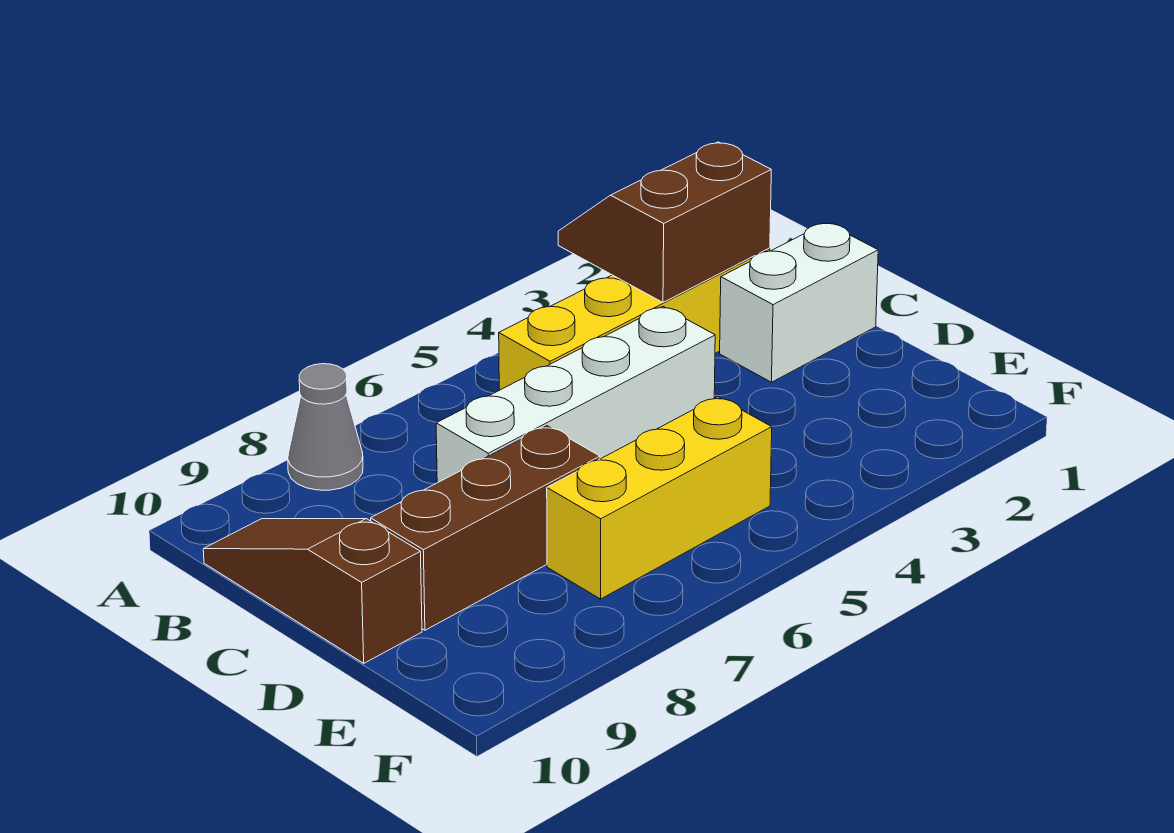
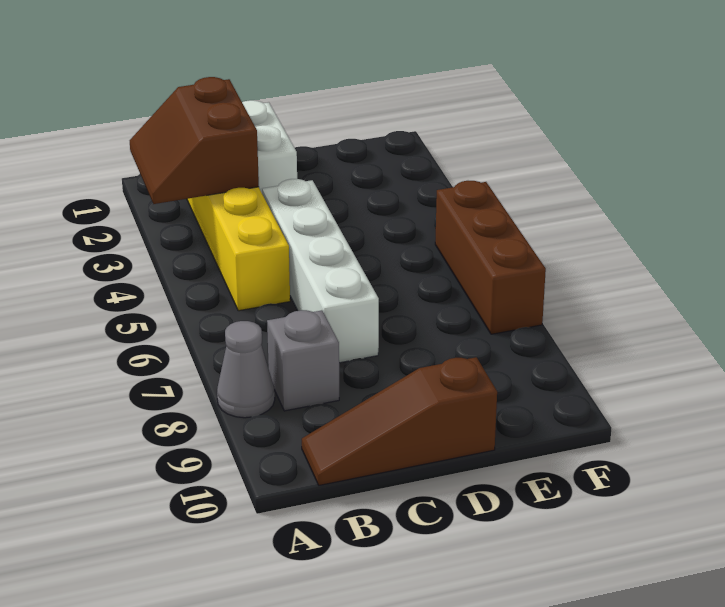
none -> grey 1x1 brick [267,310,339,411]
brown 1x3 brick [371,426,600,630] -> brown 1x3 brick moved to [435,181,546,334]
yellow 1x3 brick [547,397,772,599] -> none

